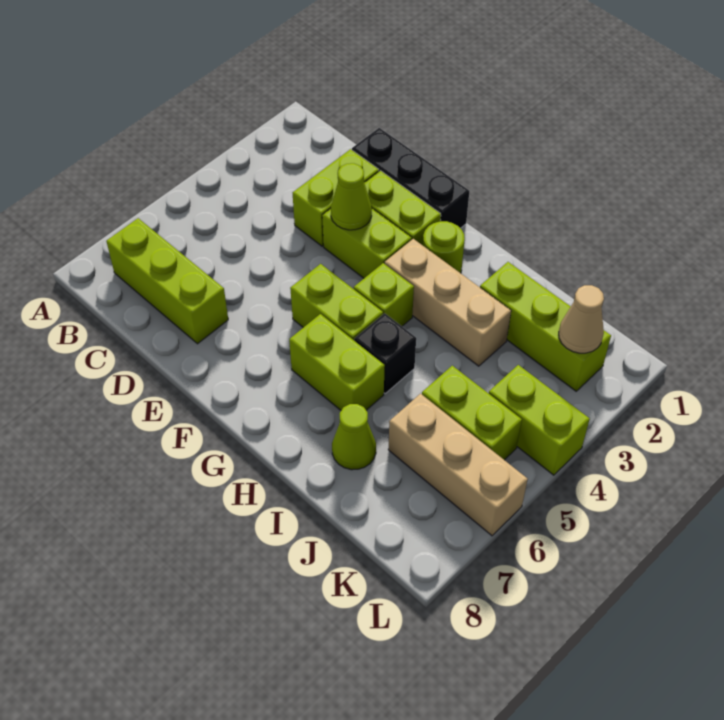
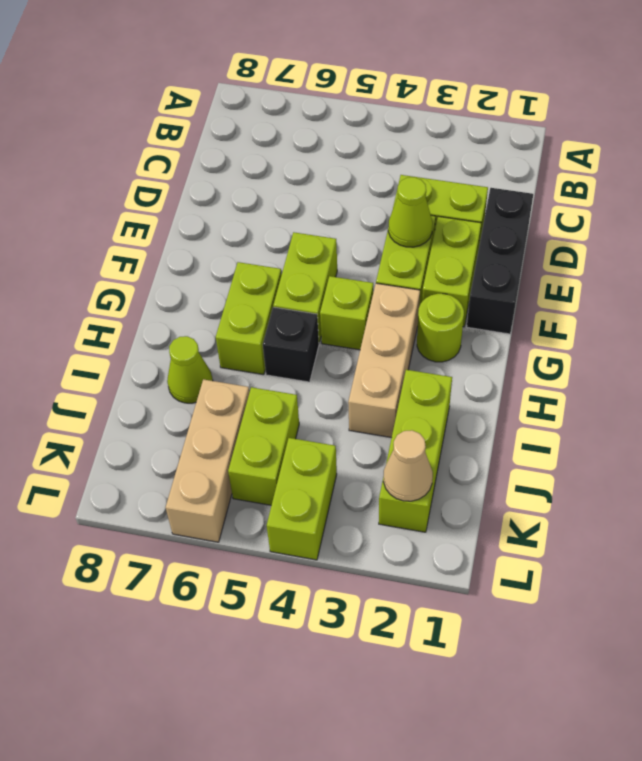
lime 1x3 brick [106,218,228,344] -> none

